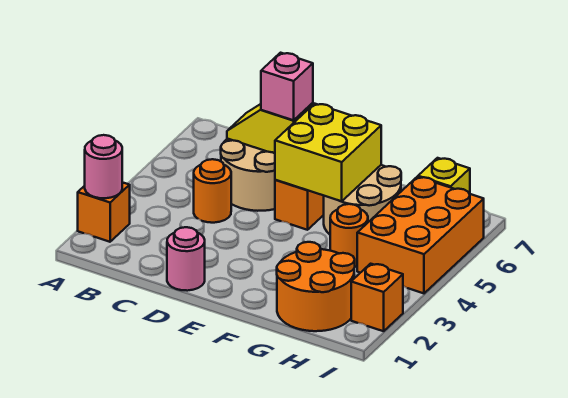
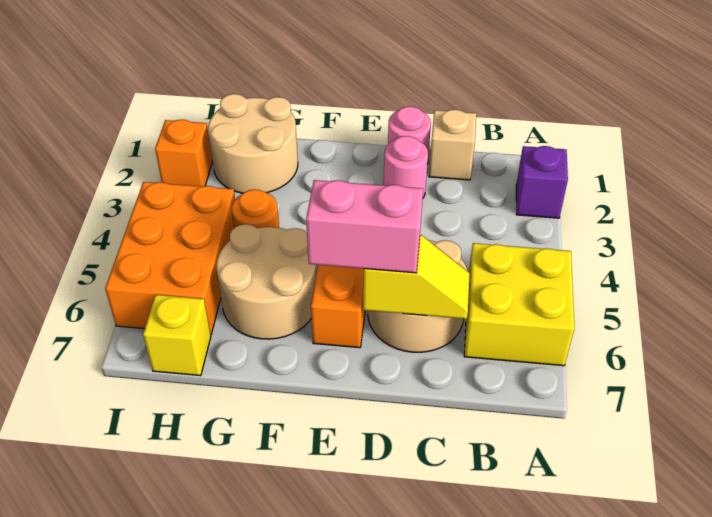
orange 1x1 brick [78,182,130,242] -> purple 1x1 brick [516,146,568,218]
pink 1x1 round brick [85,135,122,198] -> pink 1x1 round brick moved to [384,136,428,198]
none -> tan 1x1 brick [429,109,476,180]
orange 1x1 round brick [194,159,231,223] -> none
pink 1x1 brick [261,53,313,120] -> pink 1x2 brick [306,180,423,273]
yellow 2x2 brick [275,104,381,201] -> yellow 2x2 brick moved to [464,243,574,366]
orange 2x2 round brick [277,242,355,331] -> tan 2x2 round brick [208,94,298,193]

